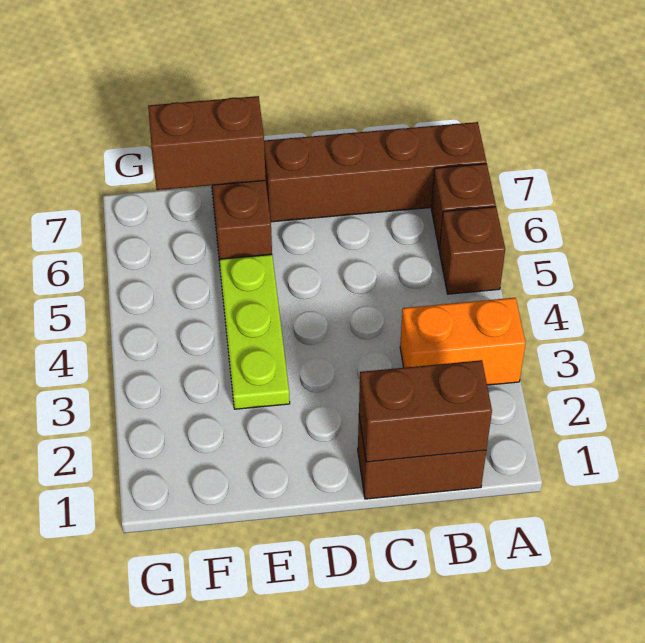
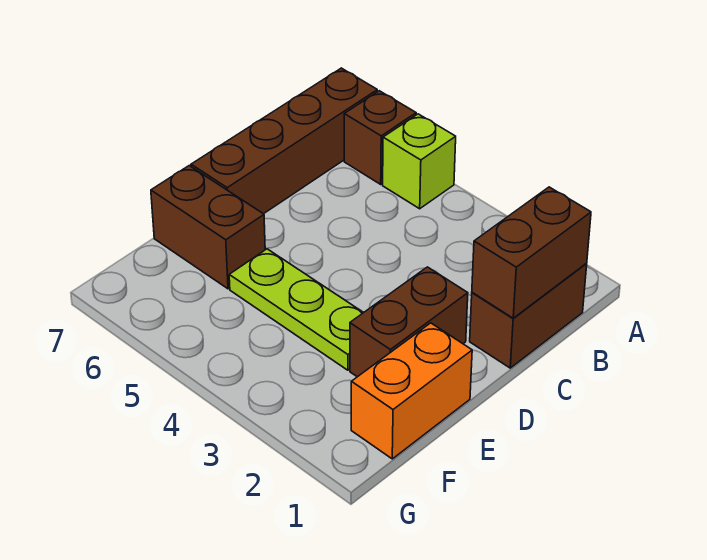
orange 1x2 brick [400,298,526,385] -> orange 1x2 brick moved to [351,323,472,459]
brown 1x1 brick [440,207,505,294] -> lime 1x1 brick [383,114,456,209]
brown 1x2 brick [148,96,266,190] -> brown 1x2 brick moved to [350,267,468,377]

